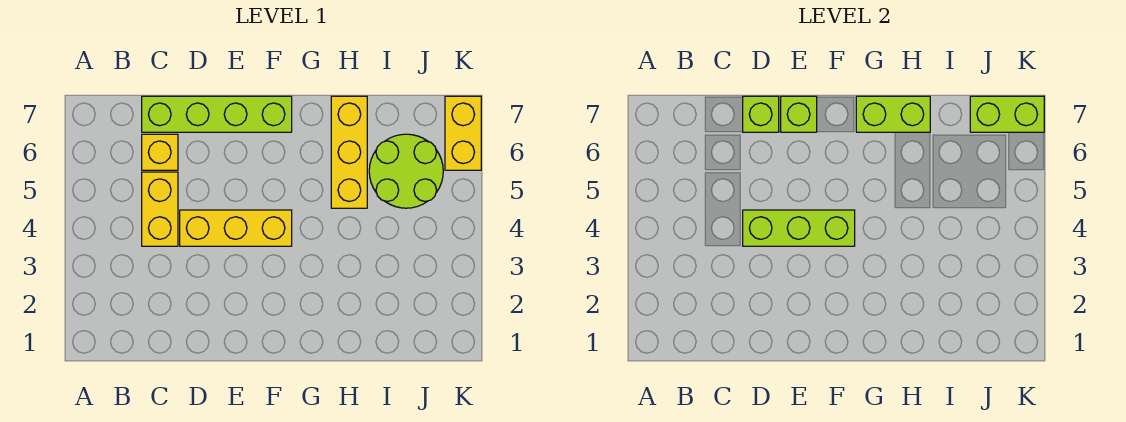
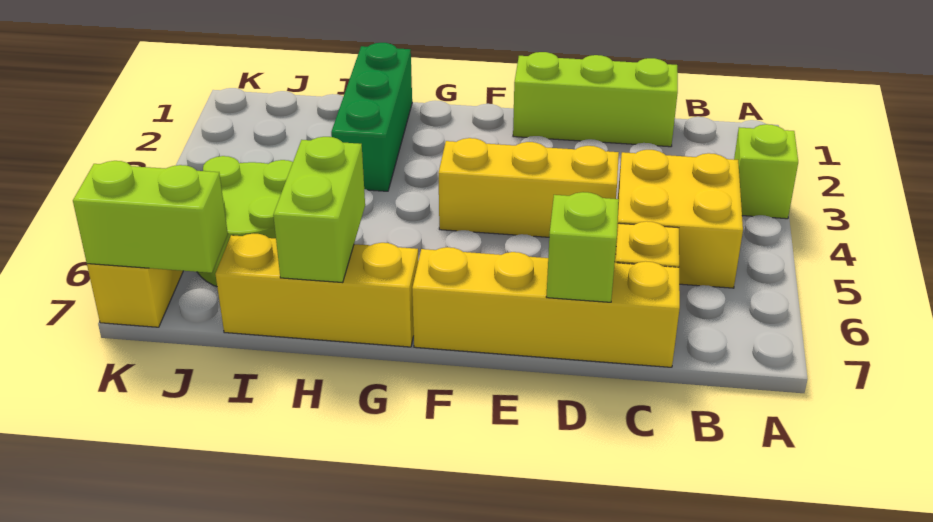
yellow 1x2 brick [142,172,178,246] -> yellow 2x2 brick [616,150,743,288]
lime 1x4 brick [142,96,292,132] -> yellow 1x4 brick [412,247,680,367]
lime 1x3 brick [743,210,855,246] -> lime 1x3 brick moved to [513,52,678,147]
lime 1x1 brick [781,96,817,132] -> lime 1x1 brick moved to [734,124,798,219]
lime 1x2 brick [856,96,930,132] -> lime 1x2 brick turned to [273,137,365,283]
none -> green 1x3 brick [331,43,412,191]
yellow 1x3 brick [331,96,367,208] -> yellow 1x3 brick turned to [215,234,418,347]

